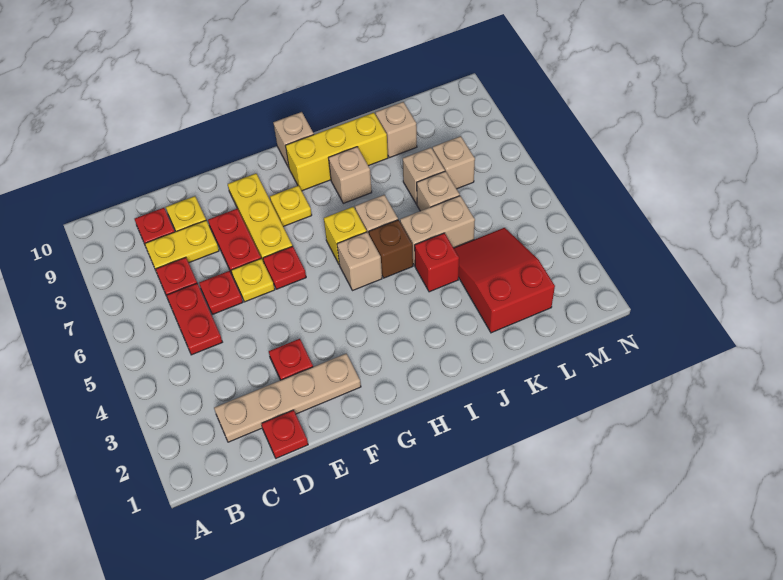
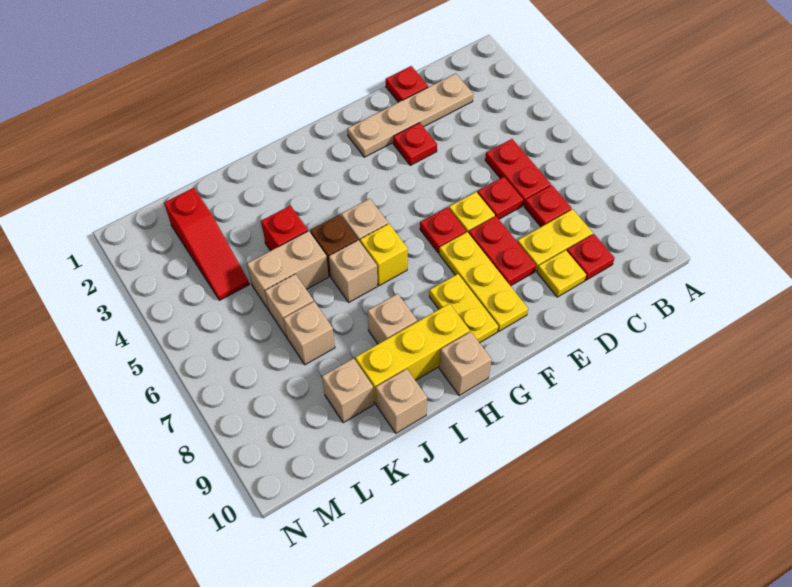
yellow 1x1 plate [270,186,312,227] -> yellow 1x2 plate [429,274,498,343]
red 2x3 slope [454,228,555,333] -> red 1x3 slope [164,188,249,300]
tan 1x1 brick [433,136,475,189] -> tan 1x1 brick moved to [376,369,427,433]

